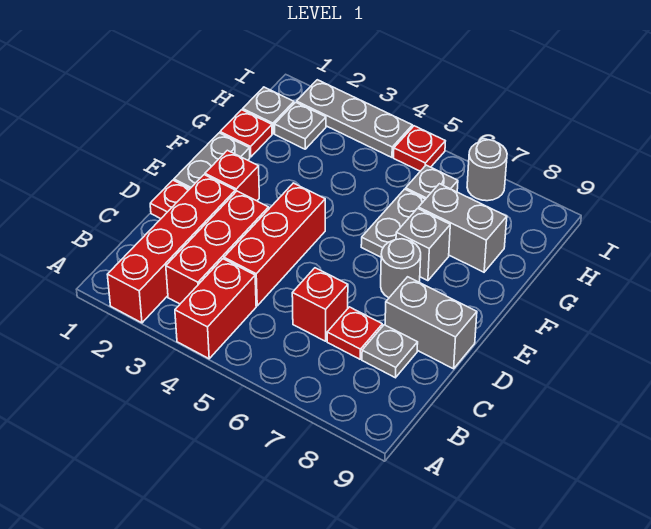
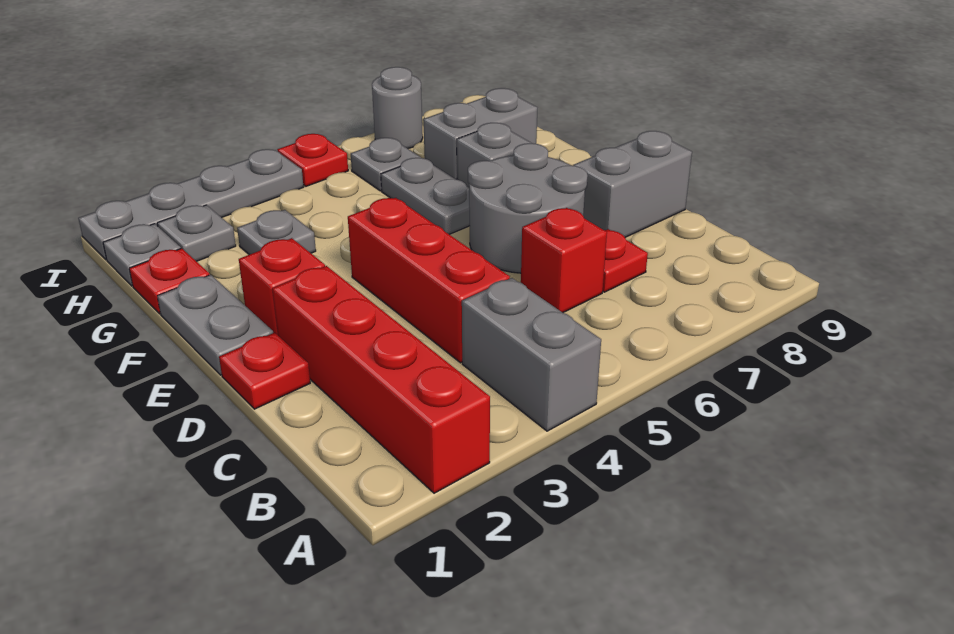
red 1x2 brick [175,259,256,359] -> grey 1x2 brick [462,278,601,431]
red 1x3 brick [166,191,269,304] -> none
grey 1x1 plate [362,325,418,378] -> grey 1x1 plate moved to [237,210,316,255]
grey 1x1 round brick [381,239,421,298] -> grey 2x2 round brick [468,143,588,273]
grey 1x3 plate [297,80,413,157] -> grey 1x4 plate [78,149,303,260]

